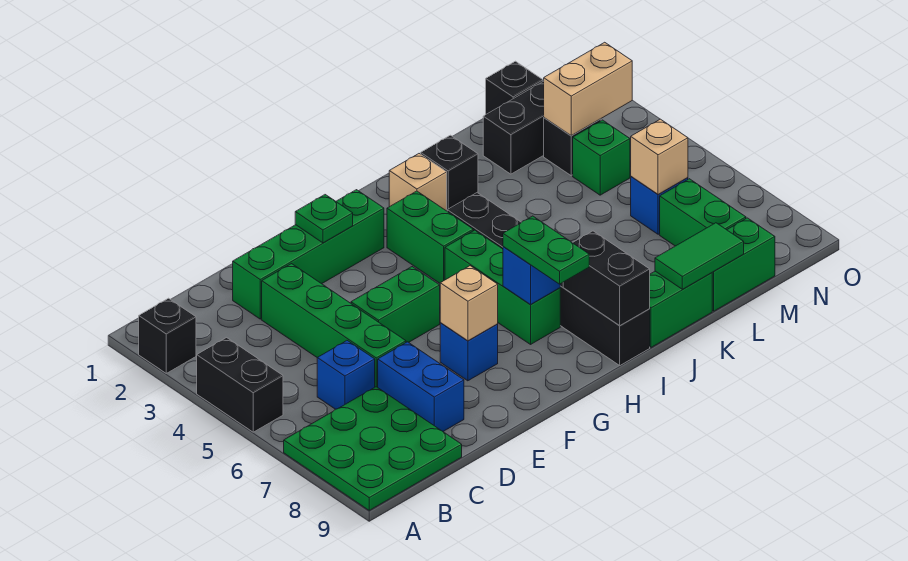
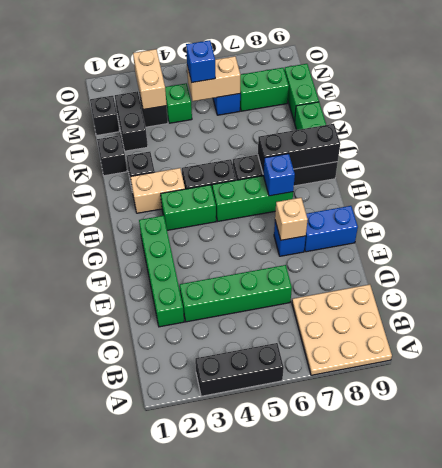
black 1x1 brick [139,298,196,373] -> black 1x1 brick moved to [97,135,127,176]
black 1x2 brick [197,338,283,432] -> black 1x3 brick [195,343,284,396]
green 3x3 plate [284,387,462,510] -> tan 3x3 plate [292,284,392,375]
blue 1x1 brick [317,341,375,409] -> blue 1x1 brick moved to [186,40,215,82]
blue 1x2 brick [378,342,464,431] -> blue 1x2 brick moved to [304,206,358,252]
green 1x2 brick [351,267,440,342] -> none
green 1x1 plate [295,195,353,243] -> none
green 1x2 plate [503,216,589,284] -> none
tan 1x1 brick [389,154,447,211] -> tan 1x2 brick [130,168,185,213]
black 1x2 brick [563,231,650,326] -> black 1x3 brick [258,124,340,173]
green 1x2 tile [655,223,744,289] -> none
tan 1x1 brick [631,119,688,195] -> tan 1x2 brick [187,56,240,101]

